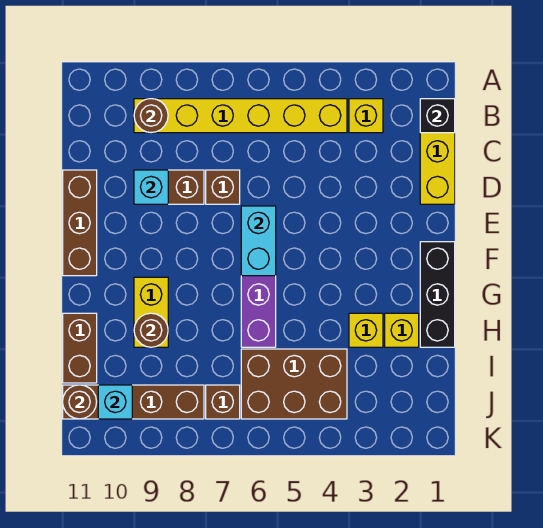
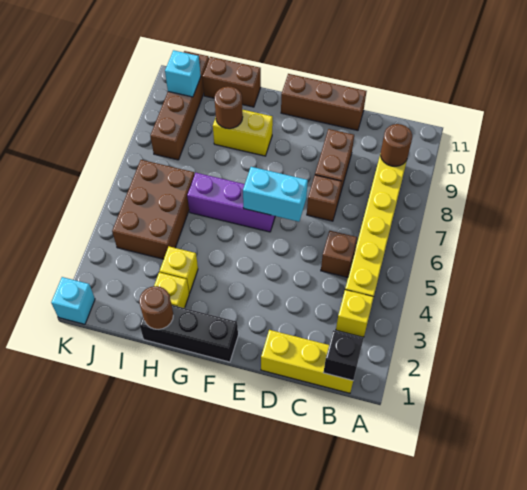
cyan 1x1 brick [134,170,168,204] -> cyan 1x1 brick moved to [51,277,95,324]
brown 1x1 brick [206,385,240,419] -> brown 1x1 brick moved to [321,231,357,277]
brown 1x1 round brick [63,385,97,419] -> brown 1x1 round brick moved to [139,286,173,329]

